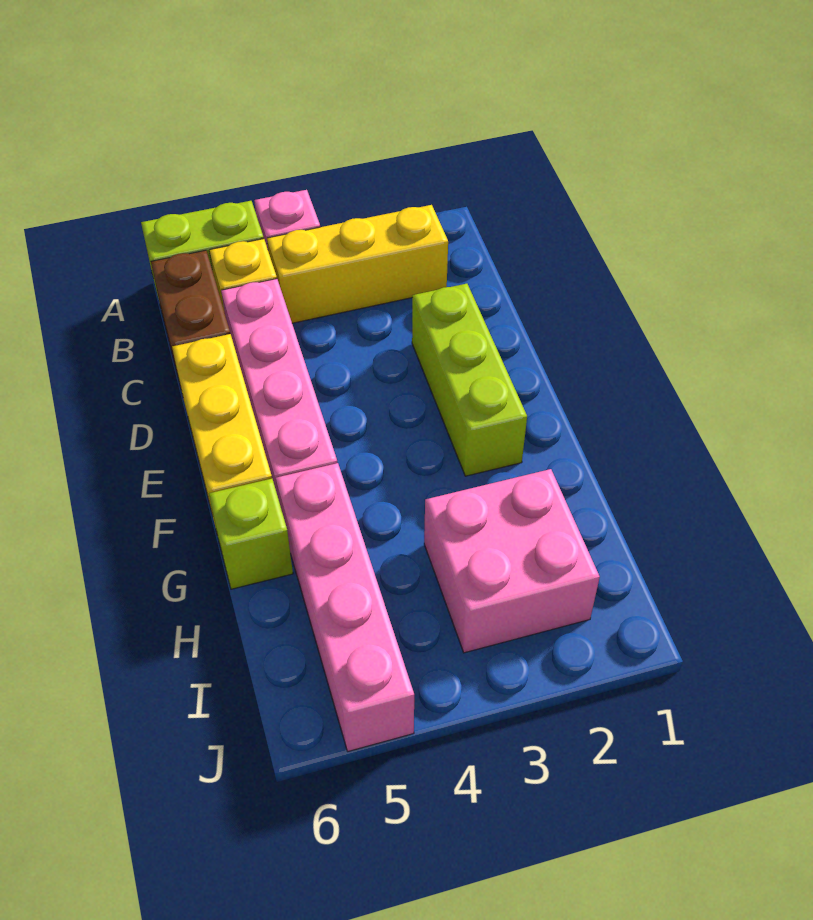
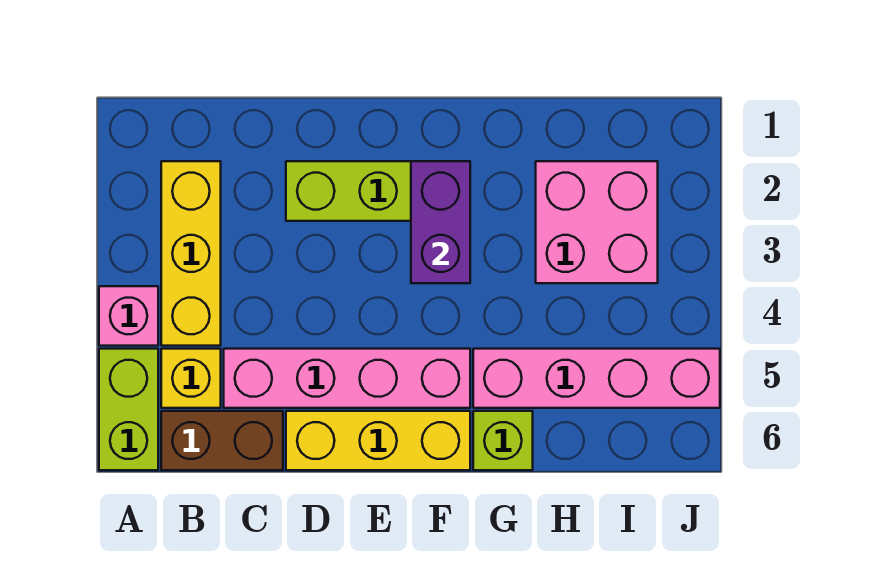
none -> purple 1x2 brick [411,161,470,283]

